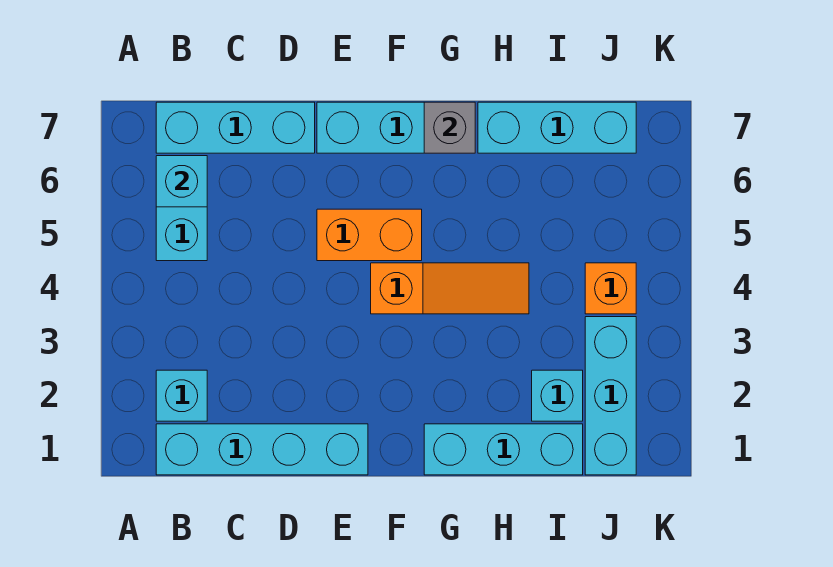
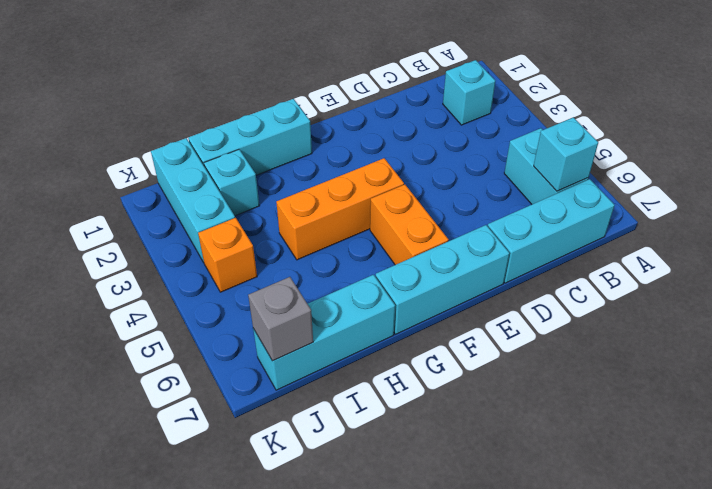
cyan 1x4 brick [156,424,368,475] -> none
orange 1x2 brick [317,209,422,261] -> orange 1x2 brick turned to [370,185,449,265]
orange 1x3 slope [371,263,529,314] -> orange 1x3 brick [276,158,404,260]
grey 1x1 brick [424,102,475,153] -> grey 1x1 brick moved to [248,277,313,361]

